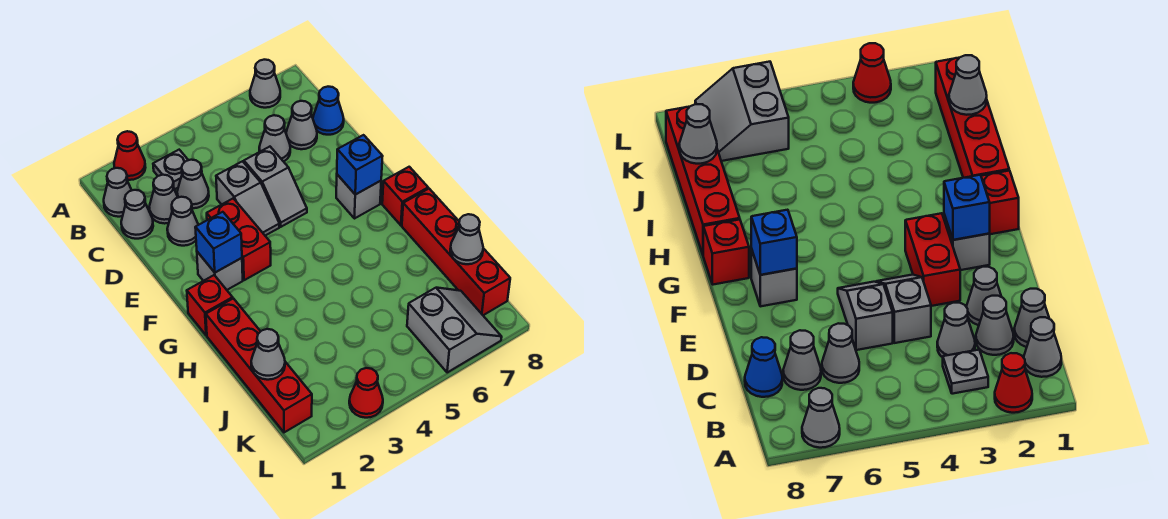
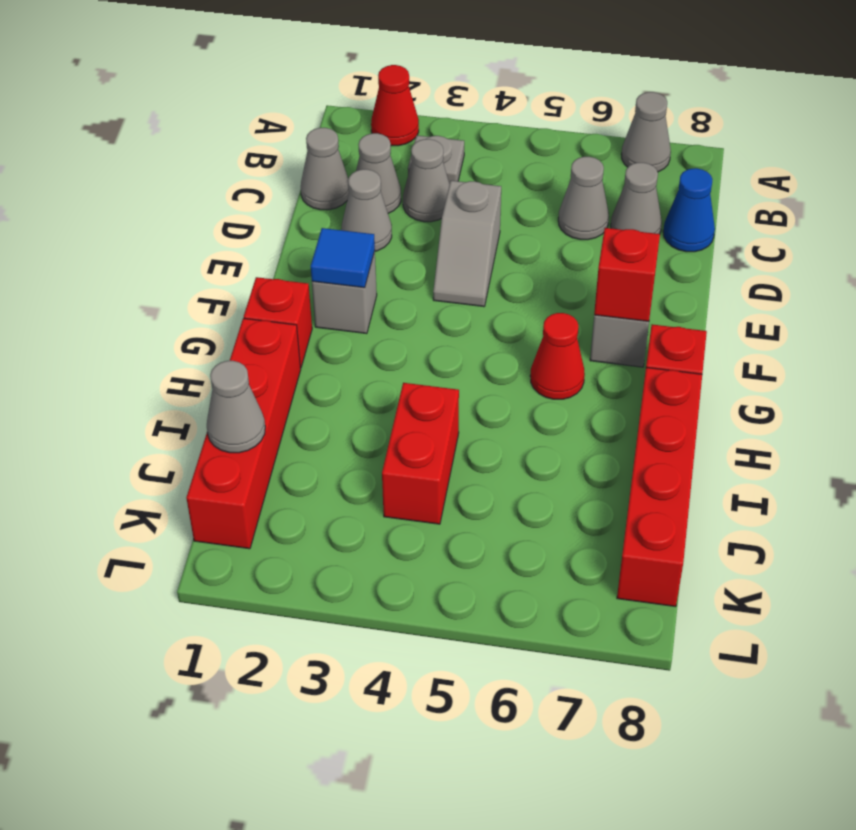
grey 1x1 cone [104,168,132,217] -> none
grey 1x2 slope [244,147,307,227] -> none
red 1x2 brick [207,198,271,280] -> red 1x2 brick moved to [382,383,459,524]
blue 1x1 brick [195,212,242,272] -> blue 1x1 tile [311,228,375,288]
blue 1x1 brick [337,135,383,195] -> red 1x1 brick [594,228,660,321]
grey 1x1 cone [450,214,483,264] -> none
grey 2x2 slope [407,288,502,372] -> none
red 1x1 cone [349,368,383,418] -> red 1x1 cone moved to [530,313,585,399]

